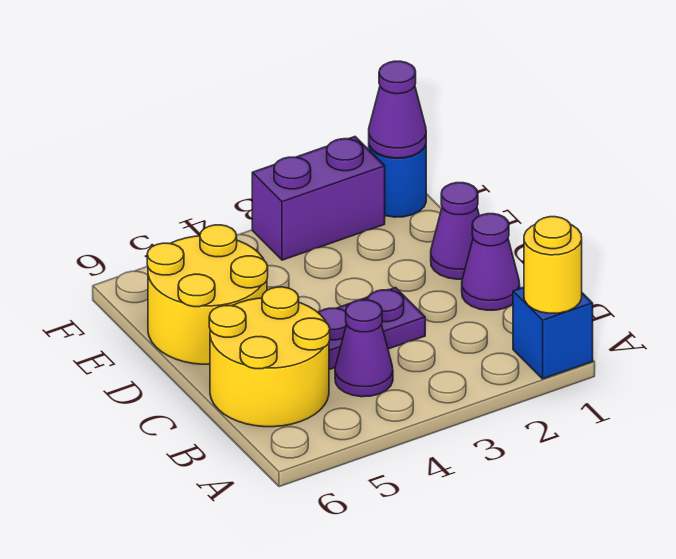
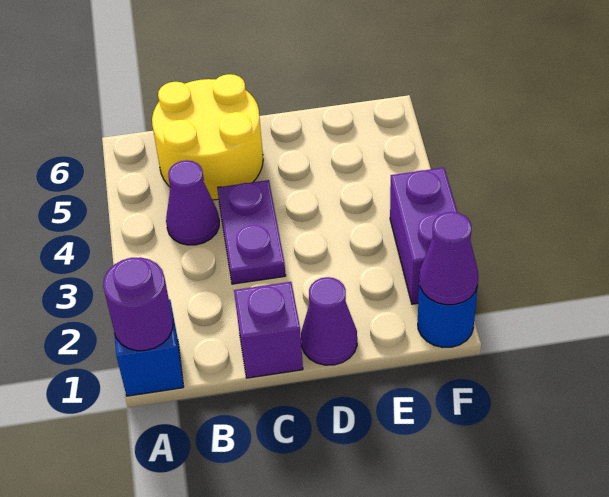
yellow 1x1 round brick [524,217,582,313] -> purple 1x1 round brick [103,257,173,351]
purple 1x1 cone [462,214,520,310] -> purple 1x1 brick [234,282,303,378]
yellow 2x2 round brick [147,225,268,365] -> none

